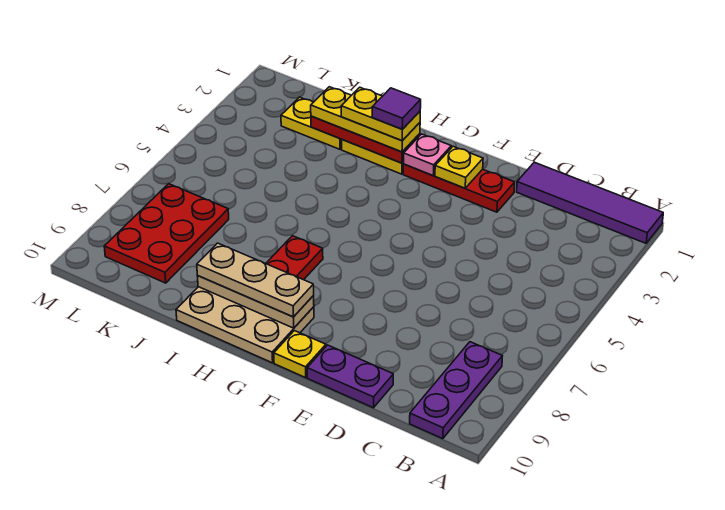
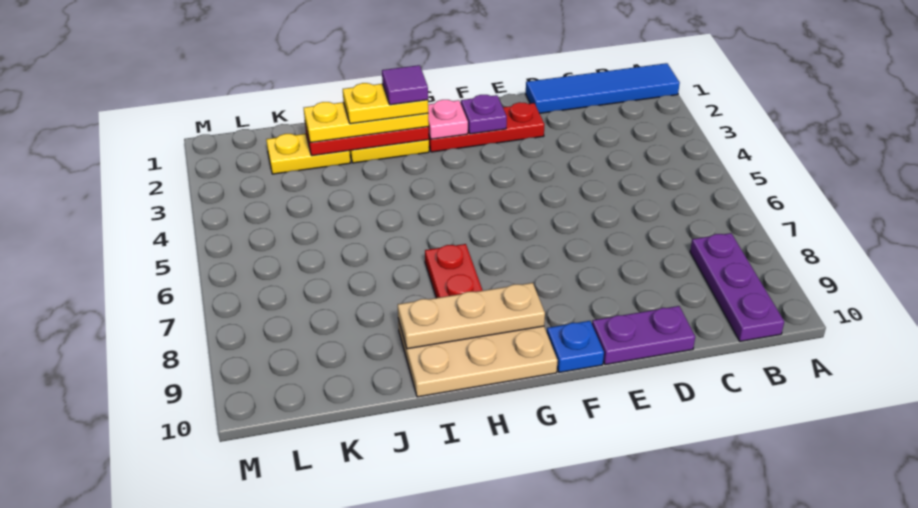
purple 1x4 tile [517,162,663,243] -> blue 1x4 tile [526,63,680,113]
yellow 1x1 plate [435,146,483,188] -> purple 1x1 plate [461,95,507,134]
yellow 1x1 plate [274,331,326,378] -> blue 1x1 plate [547,321,604,373]
tan 1x3 plate [197,243,314,317] -> none
red 2x3 plate [104,184,229,283] -> none

